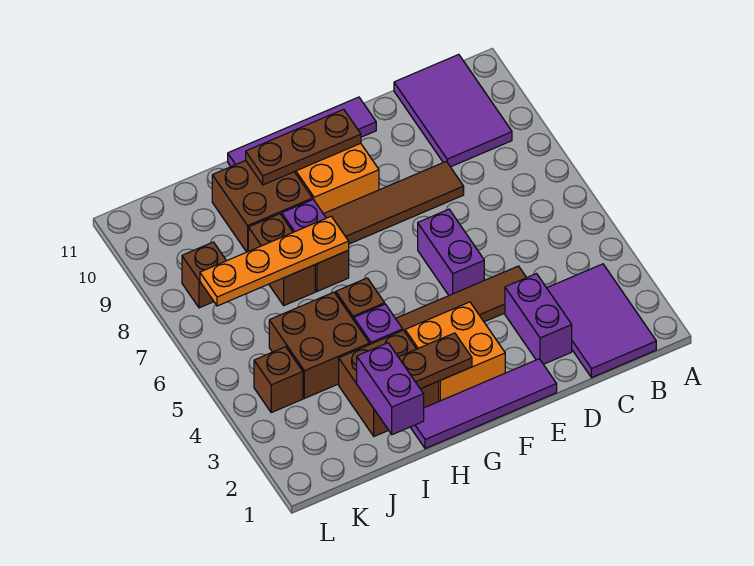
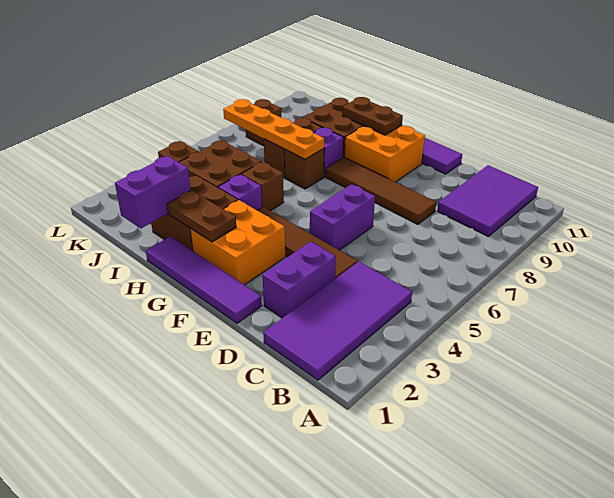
purple 2x3 tile [547,264,656,378] -> purple 2x4 tile [263,261,412,380]
brown 1x3 plate [246,109,361,185] -> brown 1x2 plate [342,97,403,135]

